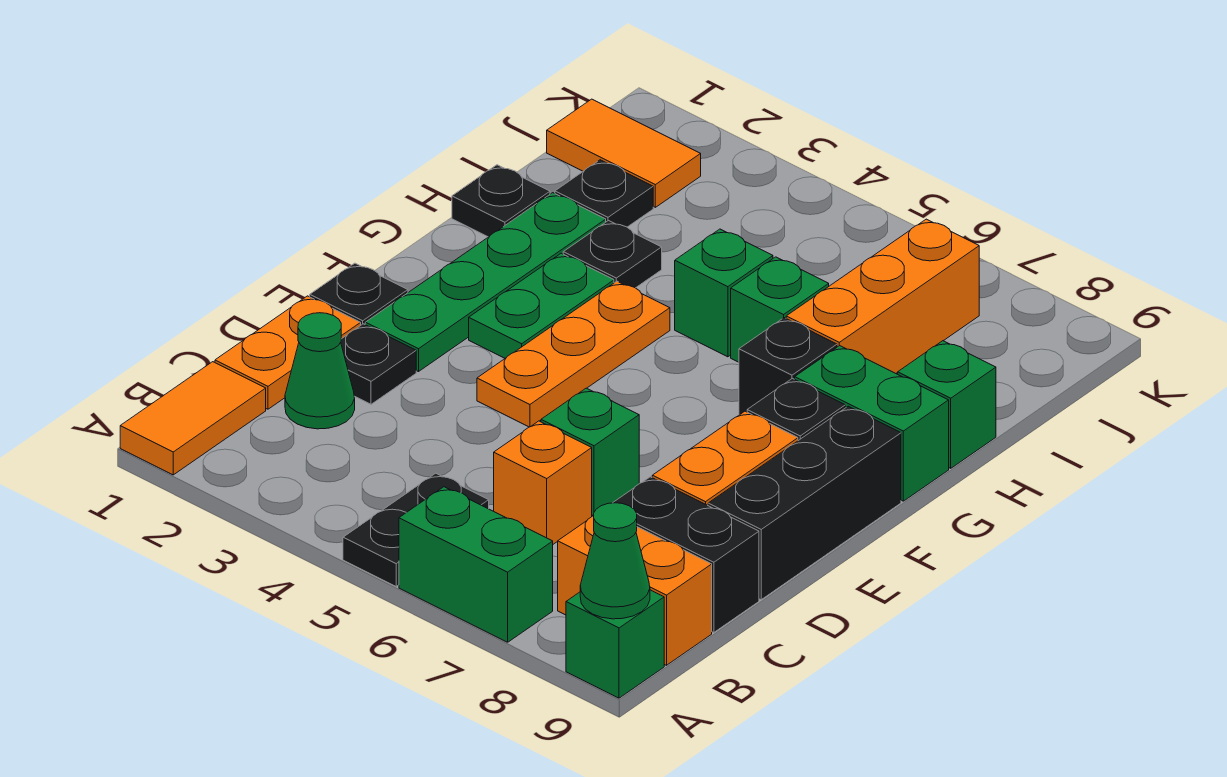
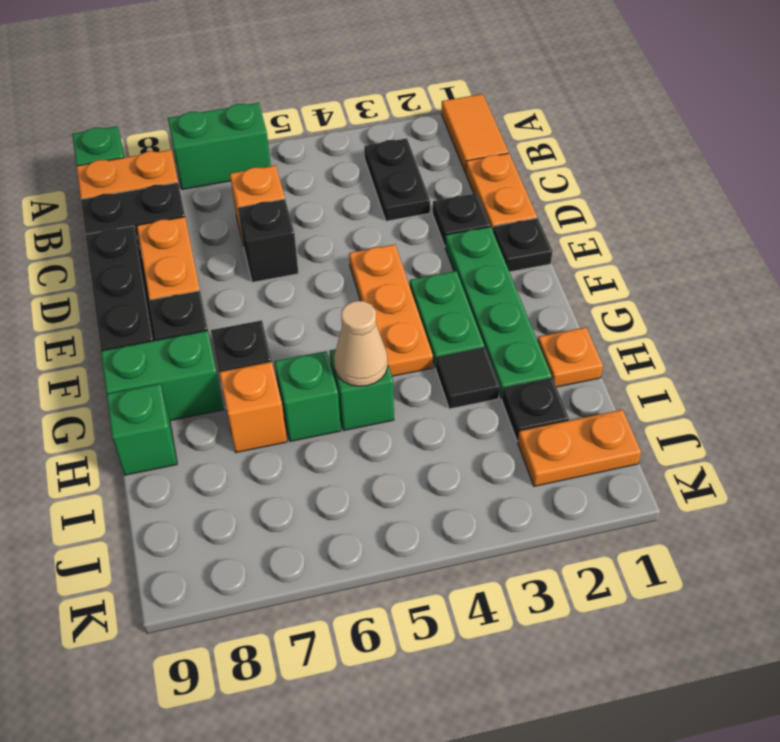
black 1x2 plate [343,473,489,586] -> black 1x2 plate moved to [364,138,430,221]
green 1x1 cone [580,503,650,619] -> none
green 1x1 cone [285,313,355,429] -> none
green 1x1 brick [541,388,639,516] -> black 1x1 brick [238,199,299,282]
black 1x1 plate [452,165,550,237] -> orange 1x1 plate [538,327,603,387]
black 1x1 plate [563,221,662,288] -> black 1x1 tile [436,347,500,409]
none -> tan 1x1 cone [334,301,388,386]
orange 1x3 brick [786,219,979,373] -> orange 1x1 brick [219,362,287,453]
orange 1x2 tile [547,99,701,207] -> orange 1x2 plate [518,410,641,486]

